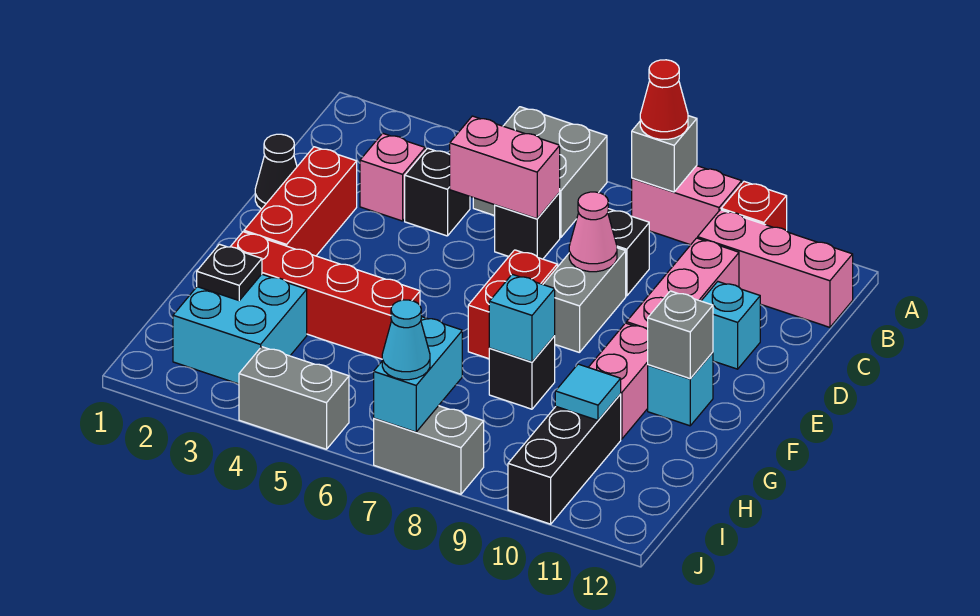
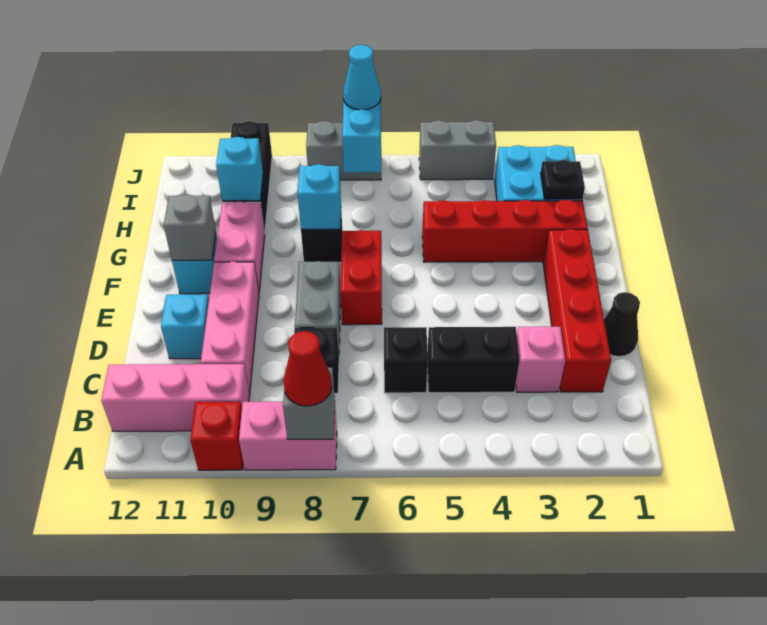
grey 2x2 brick [473,107,607,238] -> none
black 1x1 brick [405,148,470,236] -> black 1x2 brick [427,327,520,393]
pink 1x2 brick [450,116,560,219] -> none
red 1x3 brick [244,147,357,256] -> red 1x4 brick [543,229,611,392]
pink 1x1 cone [569,192,617,272] -> none
cyan 1x1 tile [555,364,621,420] -> cyan 1x1 brick [216,137,263,201]

